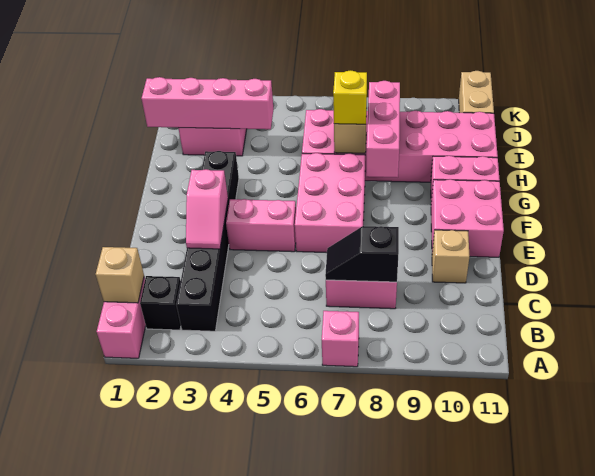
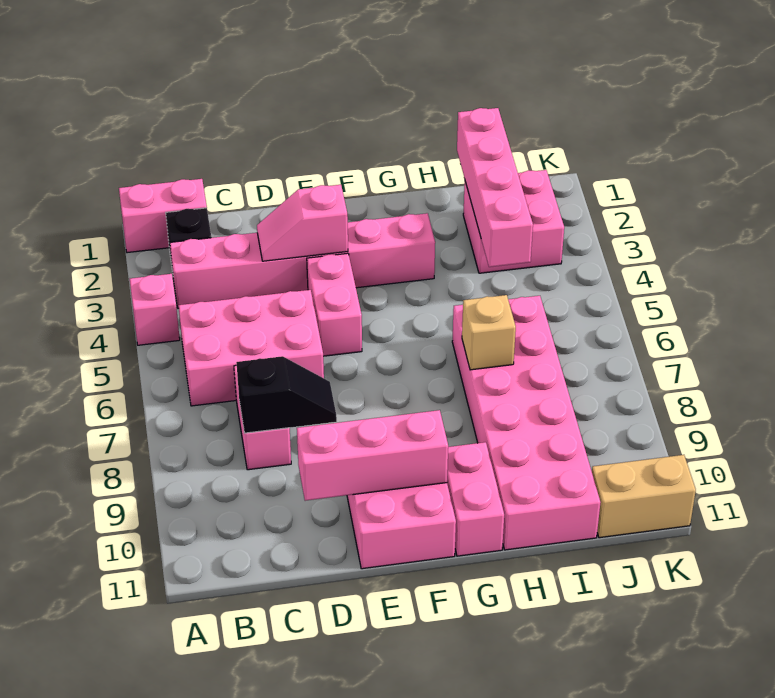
pink 1x1 brick [322,311,359,367] -> pink 1x1 brick moved to [130,274,180,345]
tan 1x1 brick [96,247,144,303] -> none
black 1x6 brick [176,151,239,331] -> pink 1x6 brick [170,213,435,308]
black 1x2 slope [325,226,399,282] -> black 1x2 slope turned to [236,356,337,433]
tan 1x1 brick [432,230,470,283] -> none
pink 2x3 brick [295,153,365,253] -> pink 2x3 brick moved to [179,290,324,406]
pink 1x3 brick [366,81,400,177] -> pink 1x3 brick moved to [297,410,448,501]
yellow 1x1 brick [333,70,367,124] -> none

